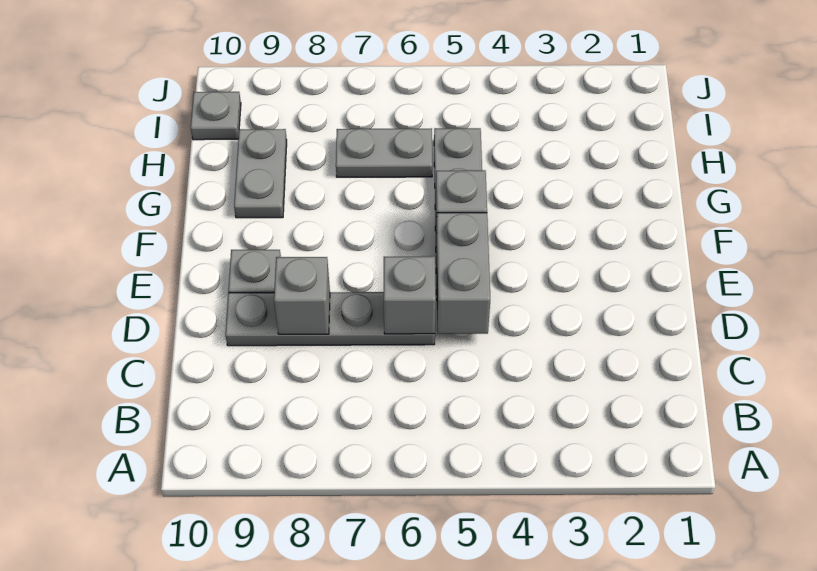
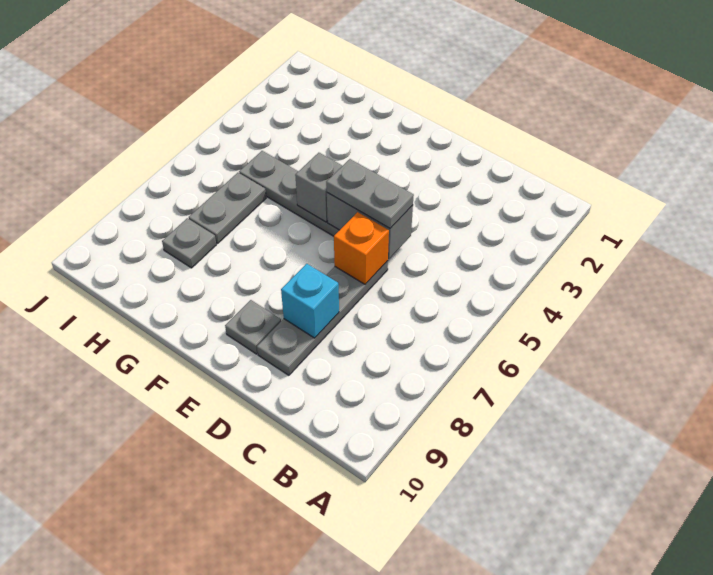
grey 1x1 brick [384,256,436,334] -> orange 1x1 brick [334,212,389,284]
grey 1x1 brick [274,257,330,334] -> cyan 1x1 brick [281,264,339,338]
grey 1x2 plate [234,129,287,218] -> grey 1x2 plate moved to [326,159,414,228]
grey 1x1 plate [191,92,241,140] -> grey 1x1 plate moved to [162,218,216,268]

